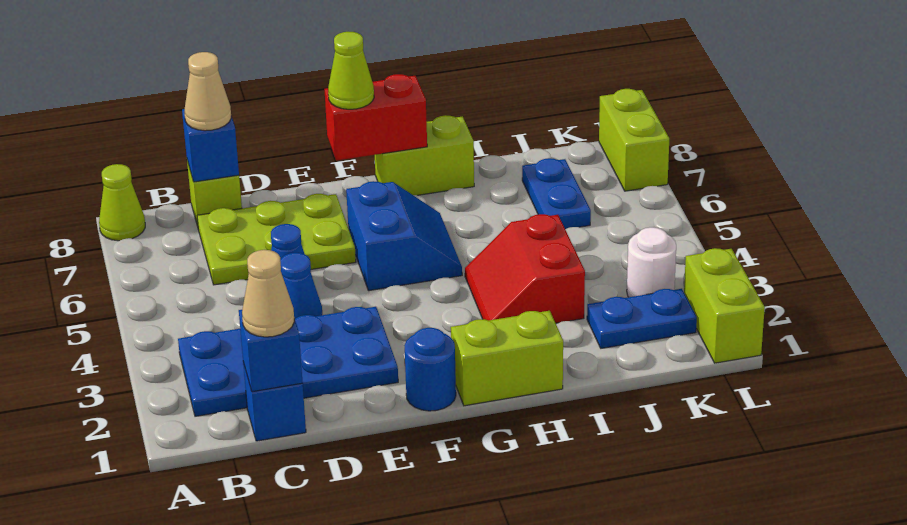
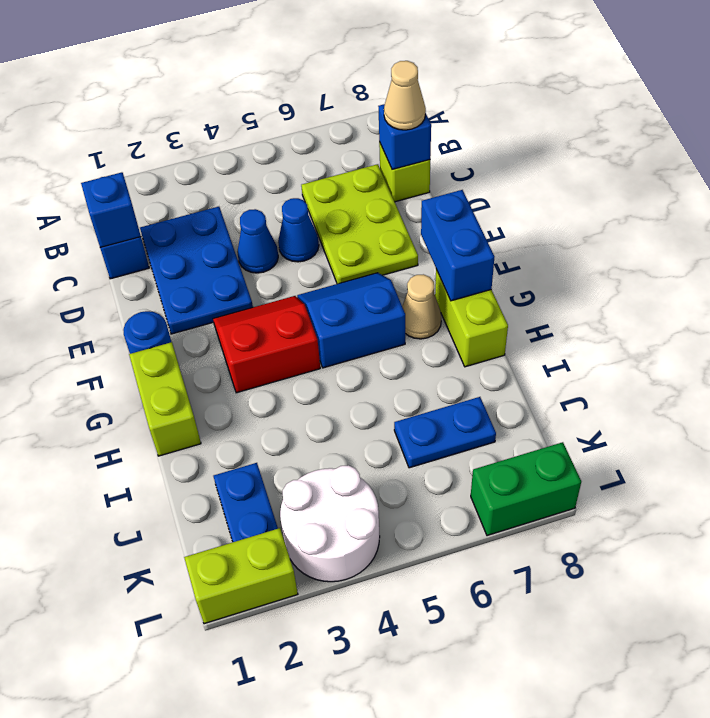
lime 1x1 cone [99,164,145,241] -> none
blue 2x4 plate [178,307,398,416] -> blue 2x3 plate [140,207,253,334]
tan 1x1 cone [242,250,294,337] -> tan 1x1 cone moved to [402,274,441,339]
blue 2x2 slope [346,181,462,291] -> blue 2x2 slope turned to [297,273,405,368]
red 1x2 brick [324,74,427,161] -> blue 1x2 brick [421,190,494,301]
lime 1x1 cone [328,32,374,109] -> none
red 2x2 slope [465,214,585,323] -> red 2x2 slope moved to [213,296,320,393]
white 1x1 round brick [627,227,676,297] -> white 2x2 round brick [280,465,380,582]
lime 1x2 brick [599,89,669,191] -> green 1x2 brick [471,442,581,536]

